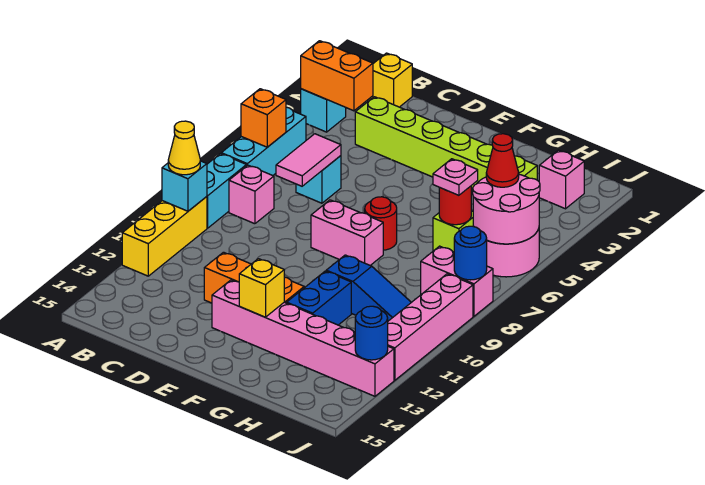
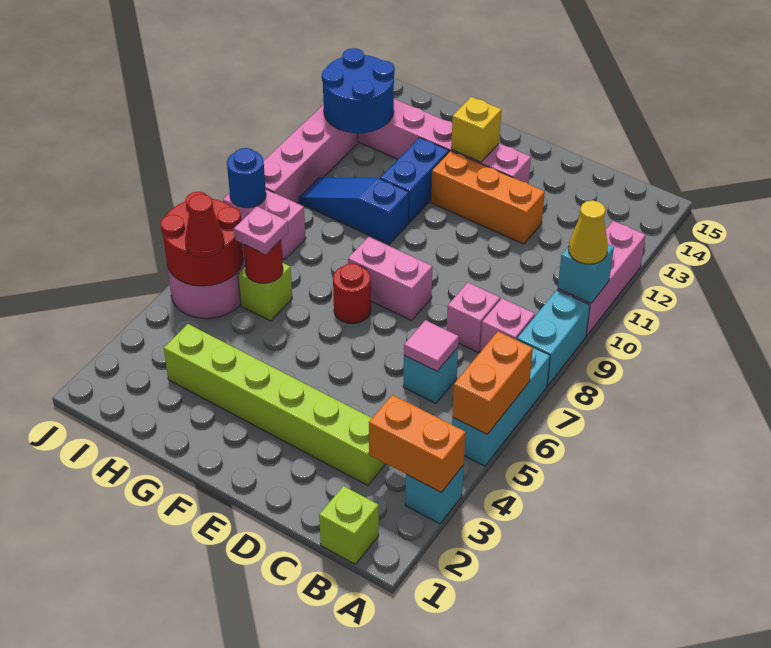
orange 1x1 brick [241,89,286,147] -> orange 1x2 brick [452,332,533,434]
yellow 1x3 brick [122,197,207,276] -> pink 1x3 brick [557,221,646,336]
yellow 1x1 brick [368,53,412,107] -> lime 1x1 brick [319,486,379,564]
pink 1x2 tile [276,134,341,186] -> pink 1x1 tile [404,320,459,371]
pink 1x1 brick [539,150,584,209] -> pink 1x1 brick moved to [447,283,500,353]
pink 2x2 round brick [473,174,540,244] -> red 2x2 round brick [160,192,244,286]
blue 1x1 round brick [355,306,388,360] -> blue 2x2 round brick [322,48,395,133]

